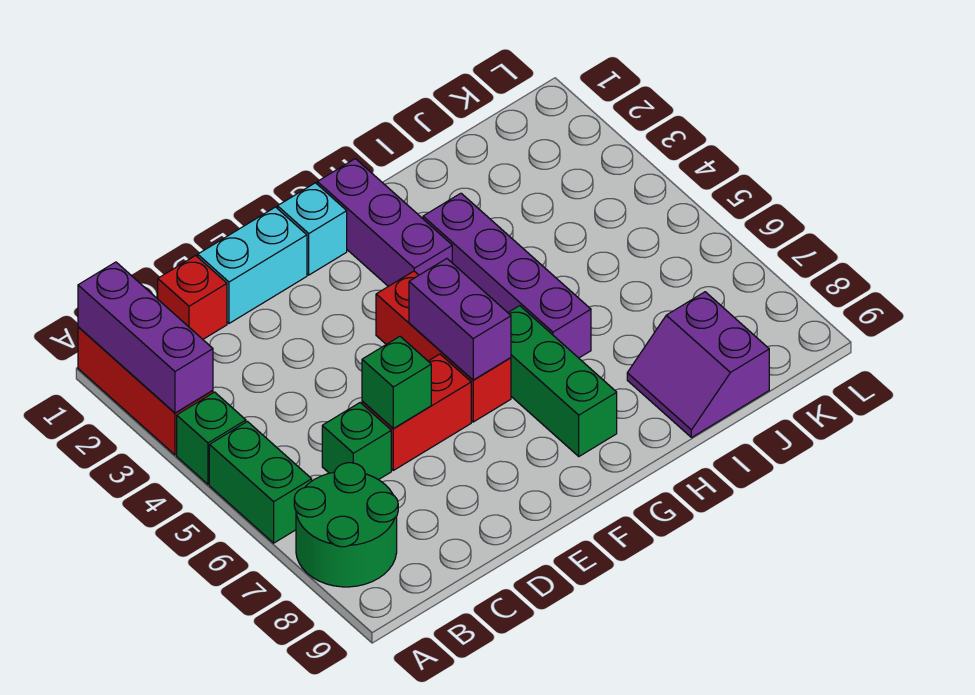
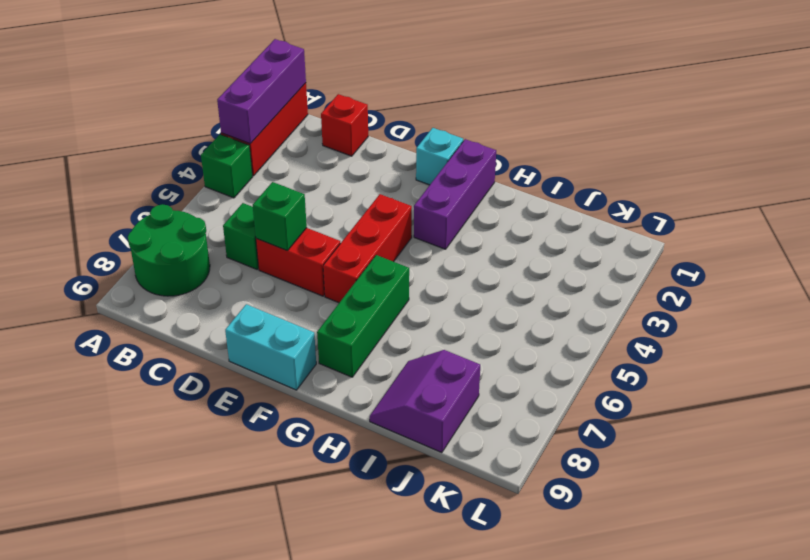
green 1x2 brick [209,422,312,543] -> none
cyan 1x2 brick [198,207,307,323] -> cyan 1x2 brick moved to [225,304,316,390]
purple 1x2 brick [409,259,511,380] -> none
purple 1x4 brick [423,193,591,358] -> none

